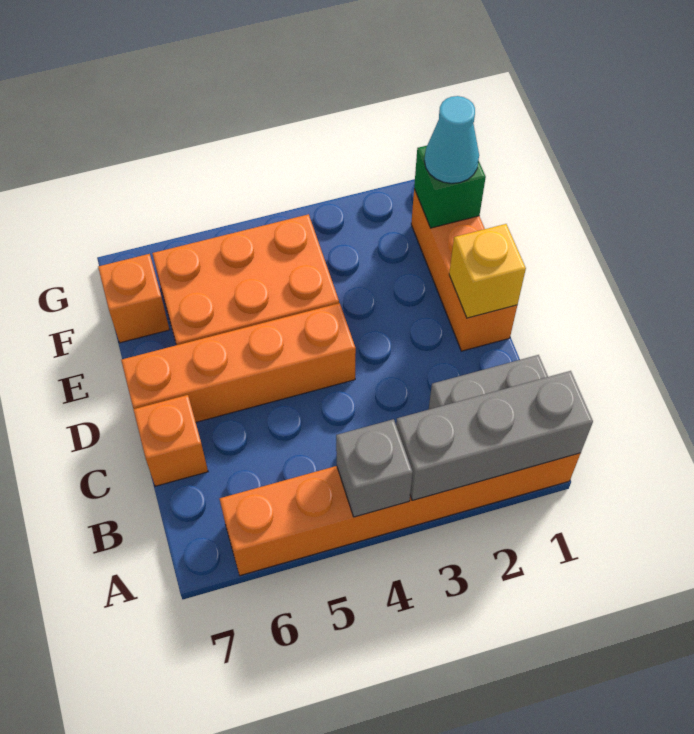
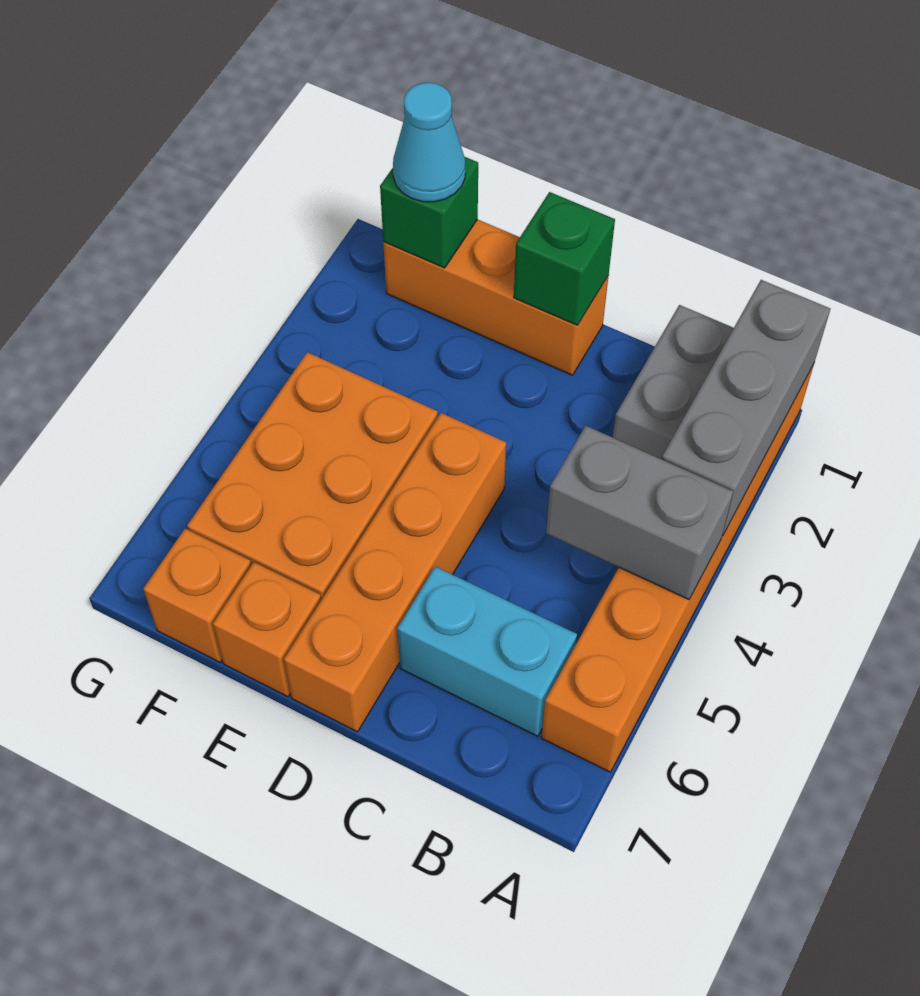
grey 1x1 brick [336,419,413,517] -> grey 1x2 brick [546,426,733,600]
none -> cyan 1x2 brick [397,566,577,736]
orange 1x1 brick [133,395,208,486] -> orange 1x1 brick moved to [213,562,321,697]
yellow 1x1 brick [449,224,526,318] -> green 1x1 brick [514,192,615,325]

